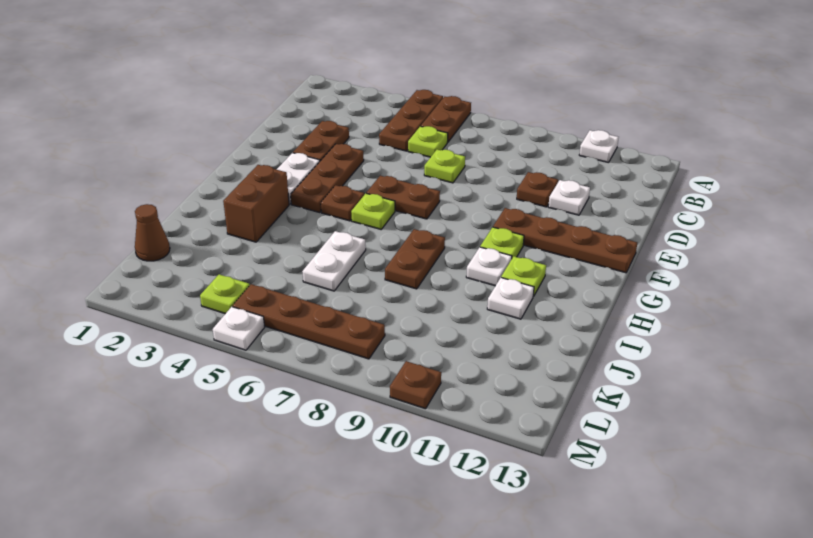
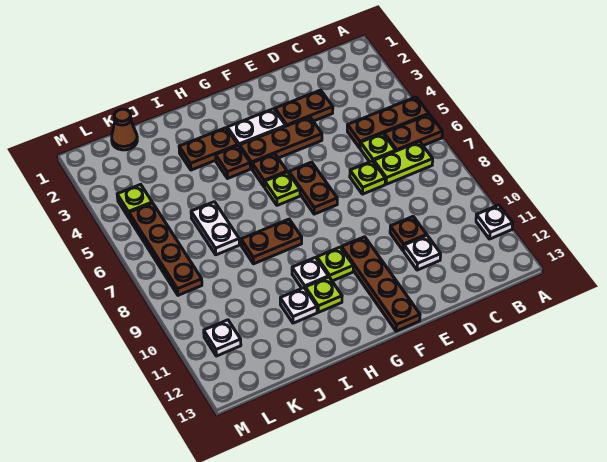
none -> lime 1x2 plate [374,142,433,184]
brown 1x2 brick [223,165,289,242] -> brown 1x2 plate [179,128,238,170]
white 1x2 plate [302,231,366,291] -> white 1x2 plate turned to [191,202,239,255]
white 1x1 plate [213,307,265,350] -> white 1x1 plate moved to [204,320,241,356]
brown 1x1 plate [390,361,441,409] -> brown 1x1 plate moved to [216,146,250,179]

